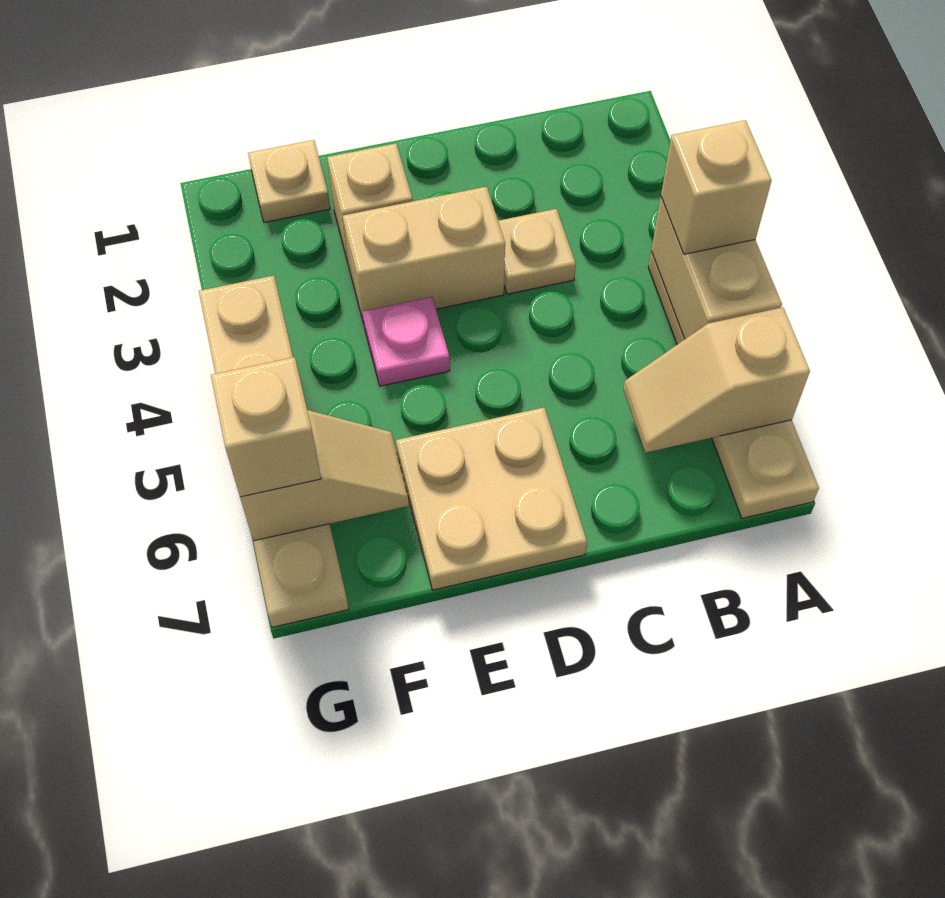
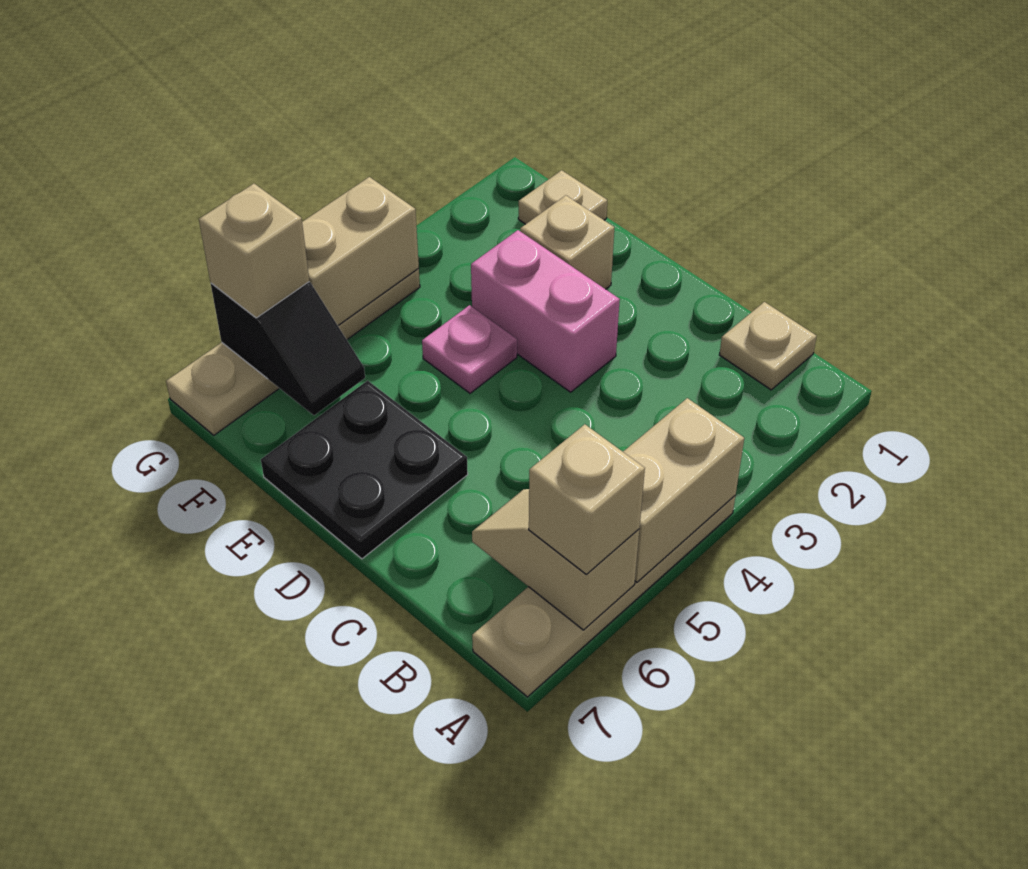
tan 1x1 brick [661,120,772,254] -> tan 1x1 brick moved to [529,424,645,574]
tan 1x1 plate [498,209,576,294] -> tan 1x1 plate moved to [719,302,817,390]
tan 1x2 brick [343,187,505,324] -> pink 1x2 brick [471,230,620,392]
tan 2x2 plate [396,407,587,590] -> black 2x2 plate [261,381,468,559]
tan 1x2 slope [240,410,409,541] -> black 1x2 slope [211,282,365,415]

